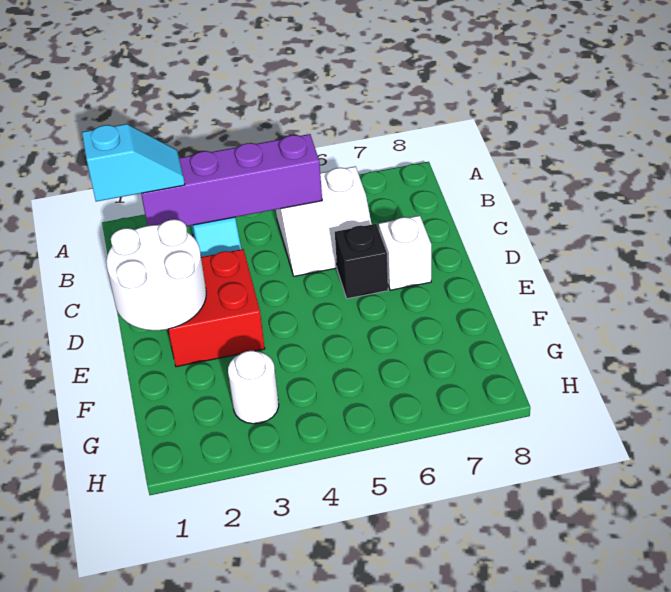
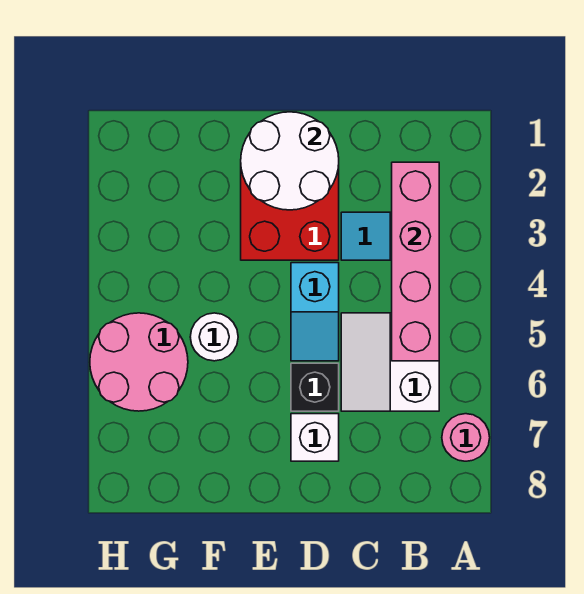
none -> pink 1x1 round brick [442,414,490,461]
cyan 1x2 slope [82,124,185,202] -> cyan 1x2 slope moved to [291,263,339,361]
purple 1x4 brick [141,134,322,226] -> pink 1x4 brick [392,162,439,361]
white 1x1 round brick [228,351,279,424] -> white 1x1 round brick moved to [190,313,238,361]
none -> pink 2x2 round brick [90,313,188,411]

